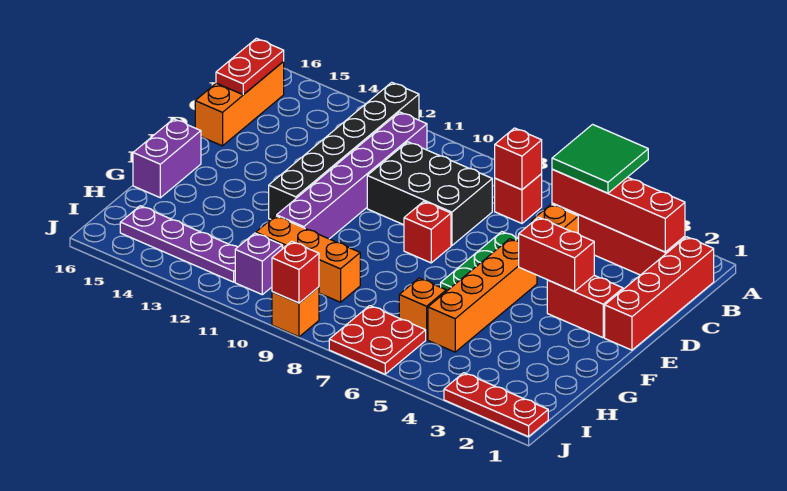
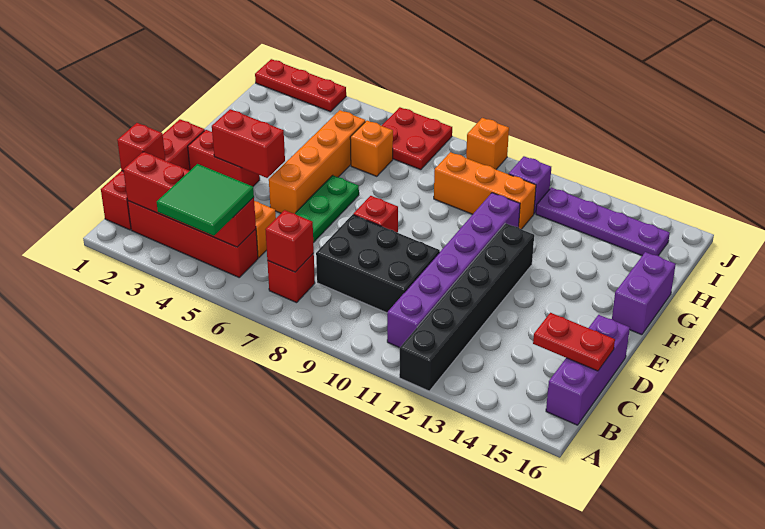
orange 1x3 brick [195,62,284,146] -> purple 1x3 brick [546,315,630,425]
red 1x2 plate [216,38,284,95] -> red 1x2 plate turned to [533,313,615,371]
red 1x1 brick [272,241,319,303] -> red 1x1 brick moved to [117,123,165,171]

